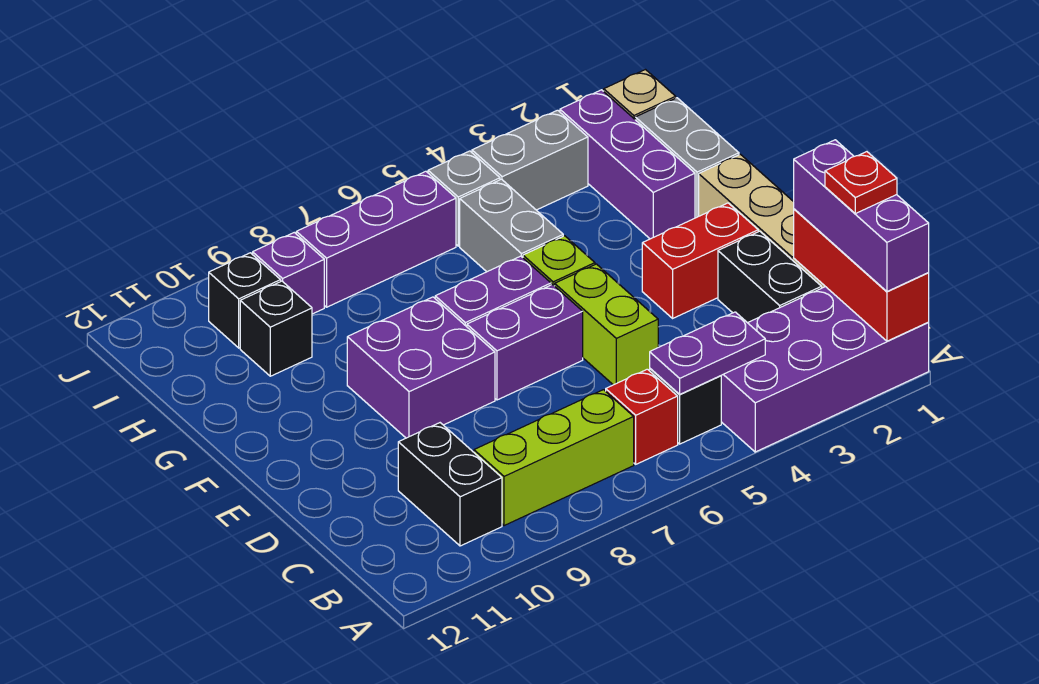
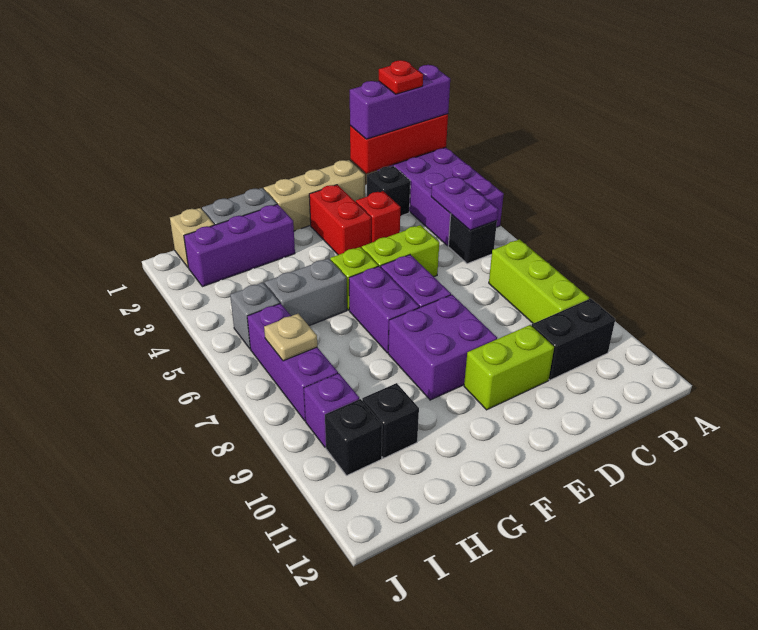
red 1x1 brick [606,369,678,464] -> red 1x1 brick moved to [356,191,401,243]
black 1x2 brick [718,231,822,323] -> black 1x1 brick [367,166,410,216]
none -> lime 1x2 brick [464,325,554,410]
grey 1x2 brick [472,110,588,210] -> none
none -> tan 1x1 plate [264,314,317,361]

